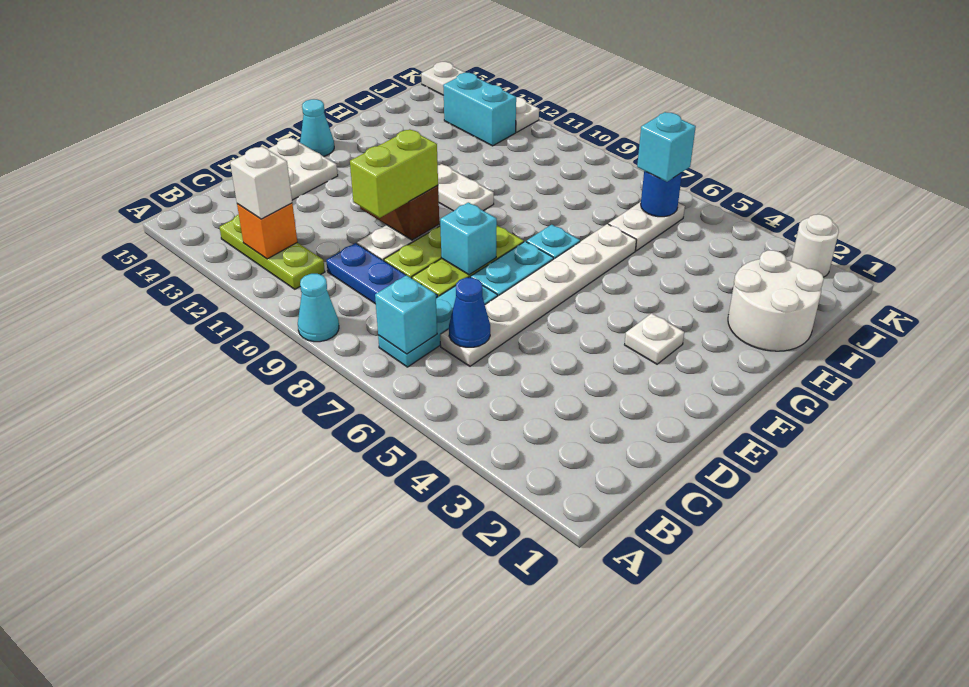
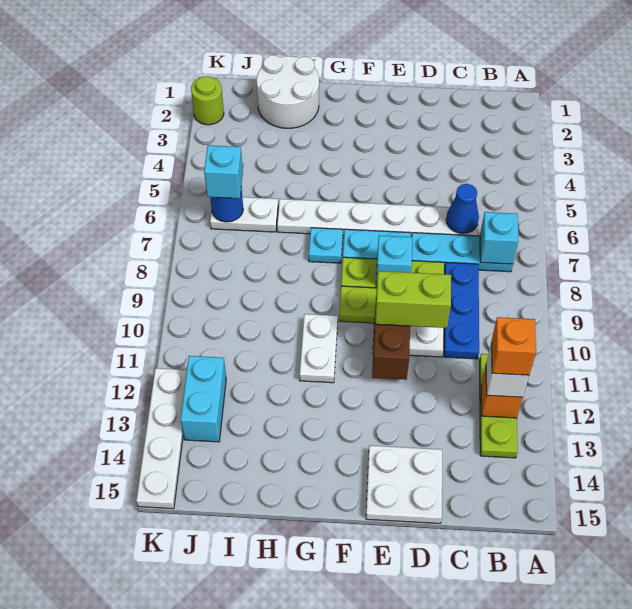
cyan 1x1 cone [298,274,339,342] -> none
none -> orange 1x1 brick [491,317,536,375]
white 1x1 plate [625,313,684,364] -> none
cyan 1x1 cone [300,99,334,156] -> none
white 1x1 round brick [792,214,839,277] -> lime 1x1 round brick [191,76,224,125]

